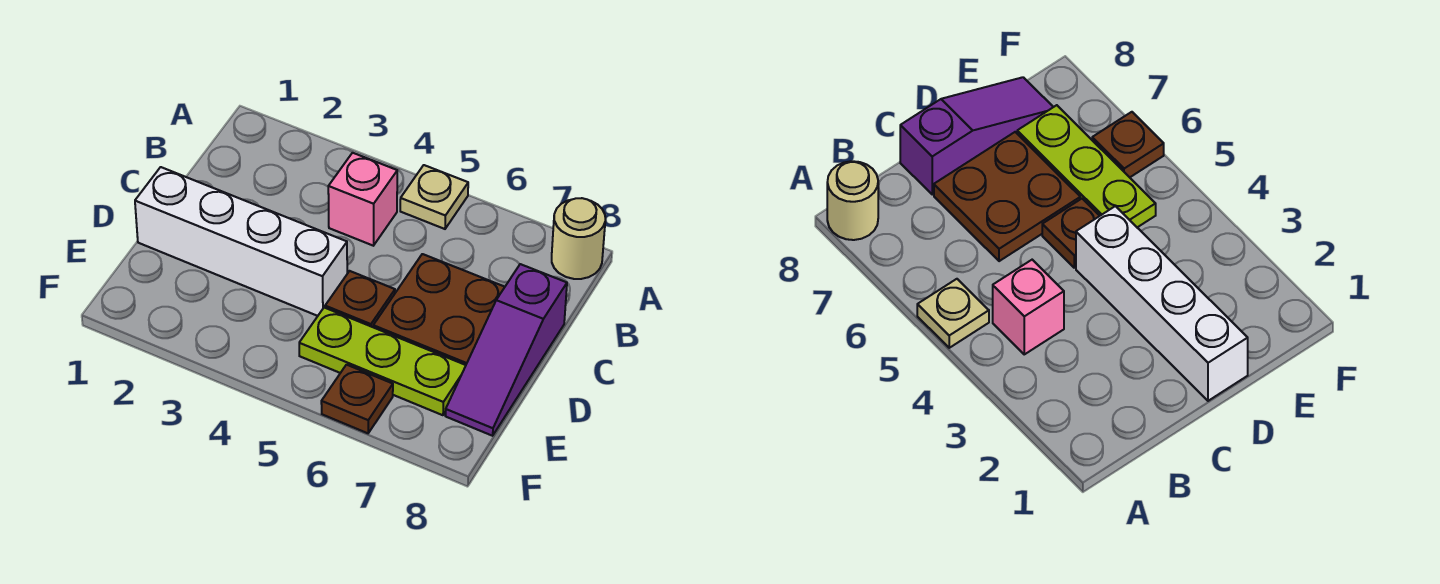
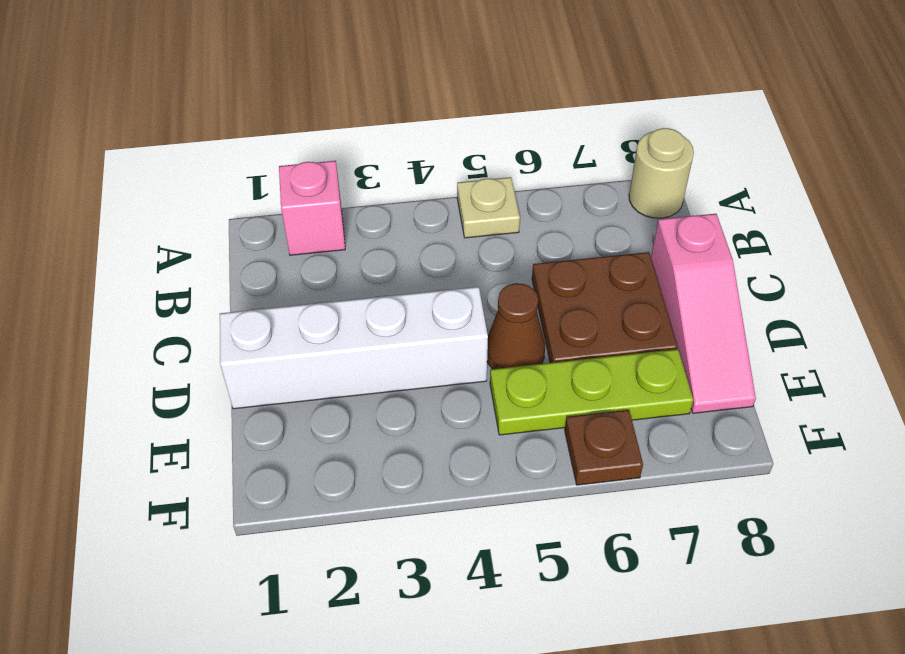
pink 1x1 brick [328,153,397,246] -> pink 1x1 brick moved to [279,161,345,255]
purple 1x3 slope [445,264,567,436] -> pink 1x3 slope [651,214,756,413]
brown 1x1 plate [325,271,395,327] -> brown 1x1 cone [487,283,545,369]

